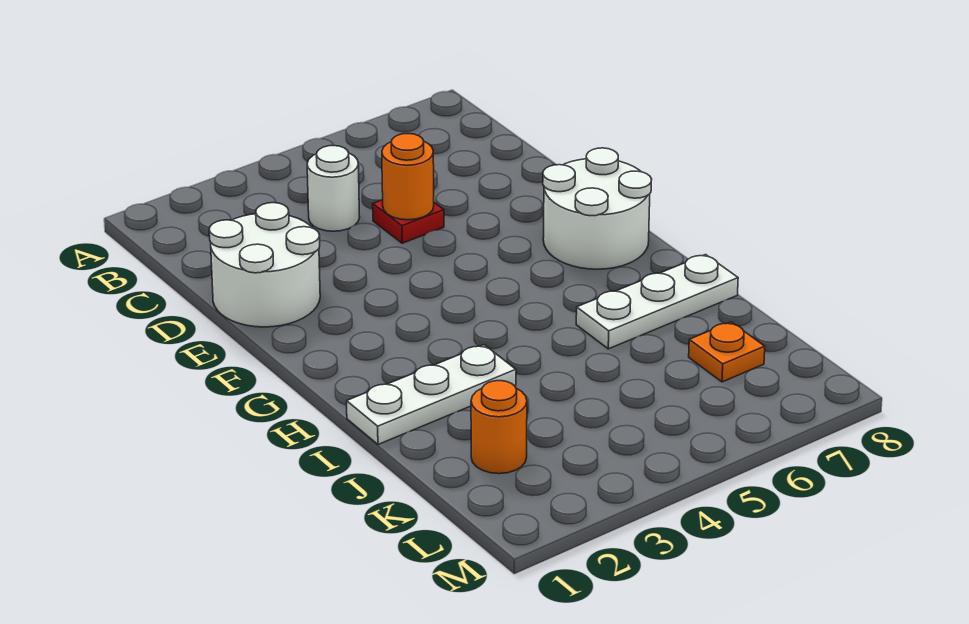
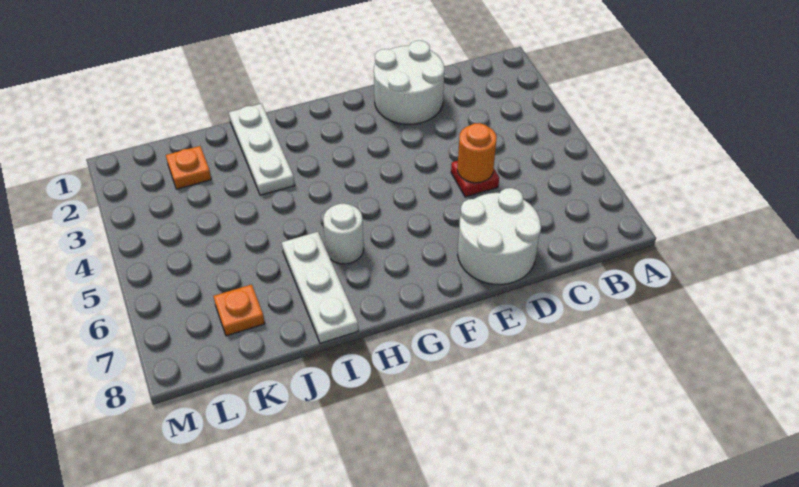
white 1x1 round brick [307,146,360,231] -> white 1x1 round brick moved to [323,203,364,264]
white 2x2 round brick [543,148,652,269] -> white 2x2 round brick moved to [458,188,541,285]
orange 1x1 round brick [471,381,527,474] -> orange 1x1 plate [166,146,211,189]

